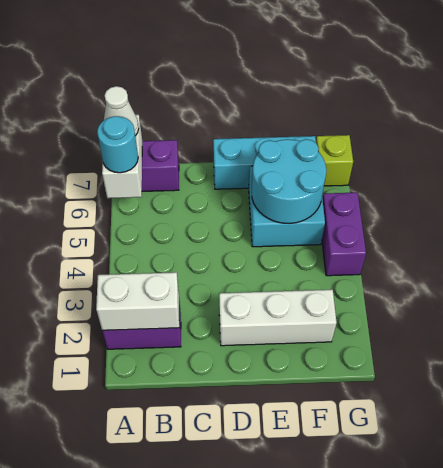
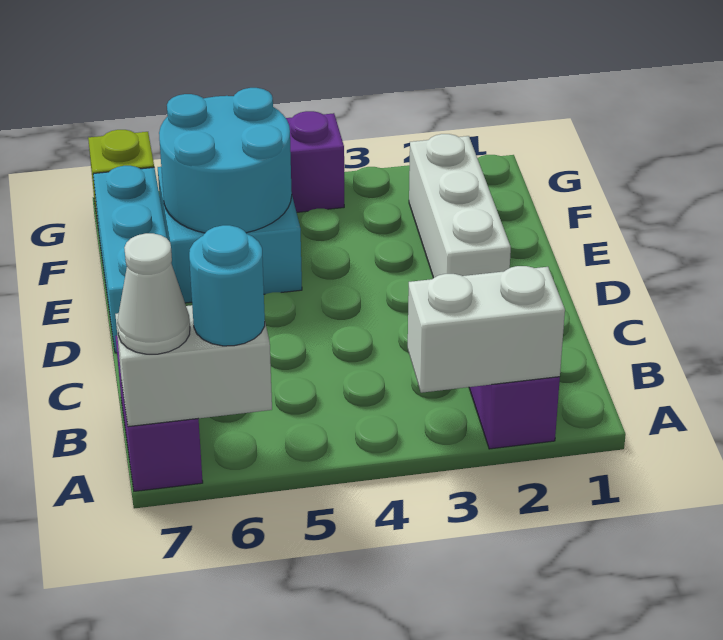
white 1x2 brick [96,272,179,330] -> white 1x2 brick turned to [408,266,565,393]

